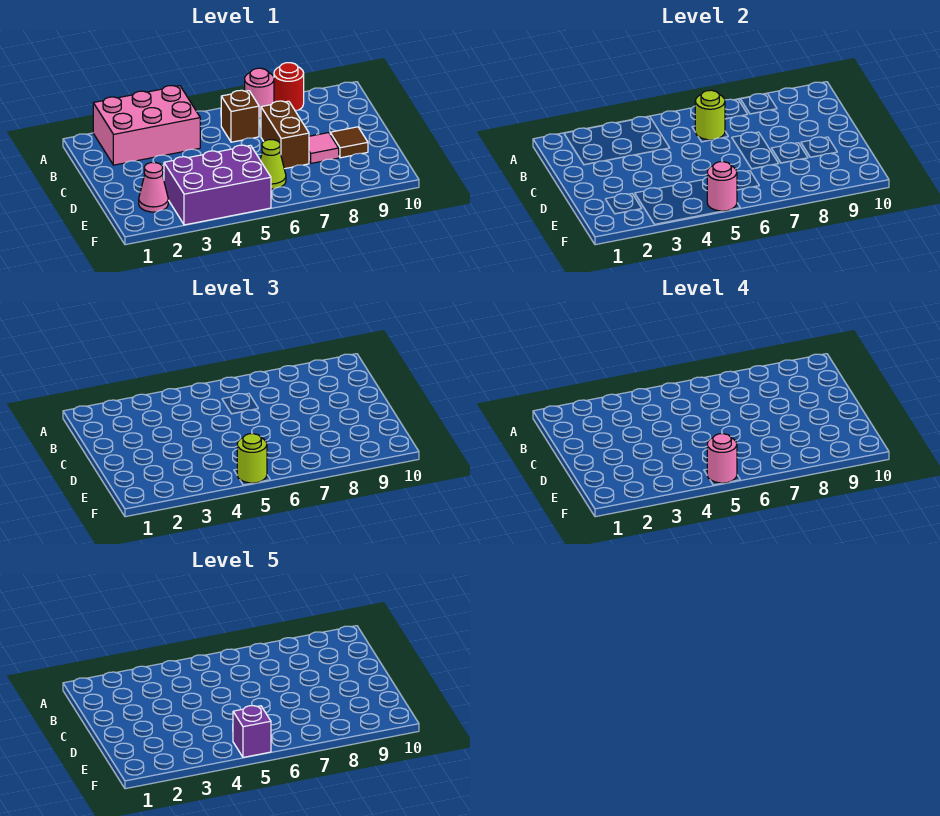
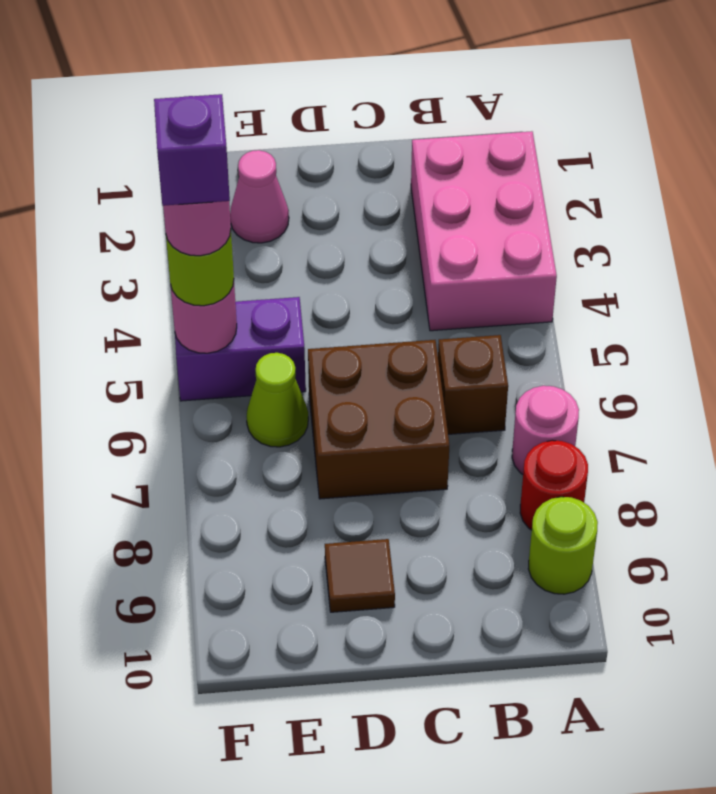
lime 1x1 round brick [695,90,725,140] -> lime 1x1 round brick moved to [528,497,598,594]
brown 1x2 brick [261,101,309,169] -> brown 2x2 brick [308,340,449,499]
pink 1x1 tile [309,133,339,163] -> none
purple 2x3 brick [164,145,271,225] -> purple 1x2 brick [175,297,306,401]

